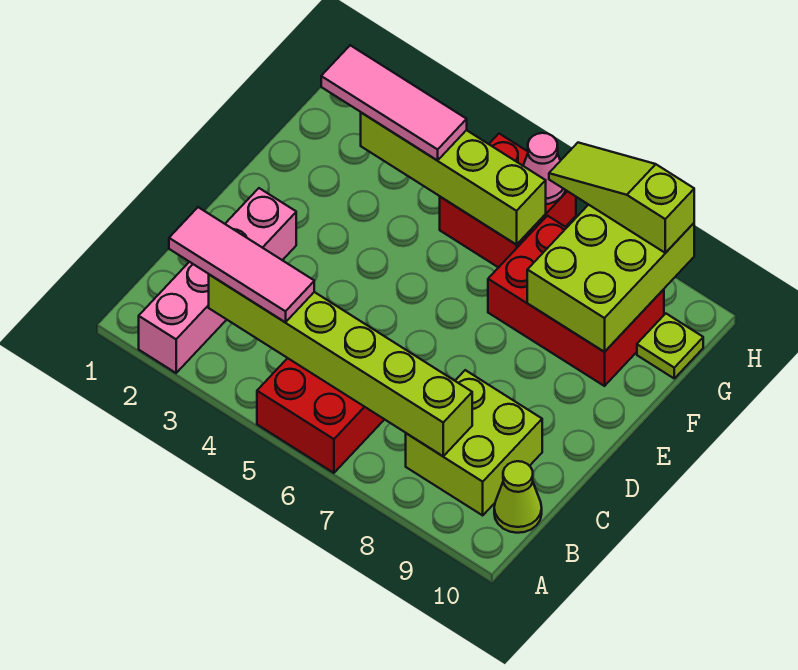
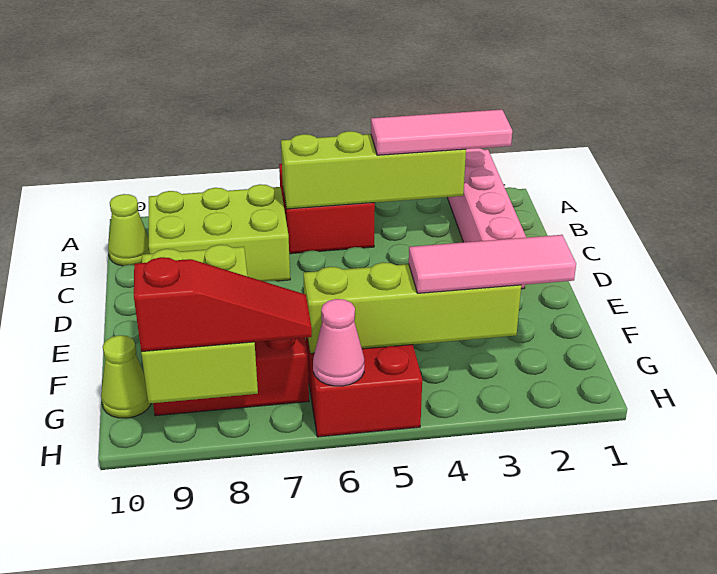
lime 1x6 brick [209,275,472,456] -> lime 1x4 brick [281,131,466,209]
lime 2x2 brick [406,370,542,515] -> lime 2x3 brick [149,184,290,282]
lime 1x1 plate [637,314,703,378] -> lime 1x1 cone [101,335,151,418]
lime 1x3 slope [549,143,694,253] -> red 1x3 slope [134,257,312,352]

